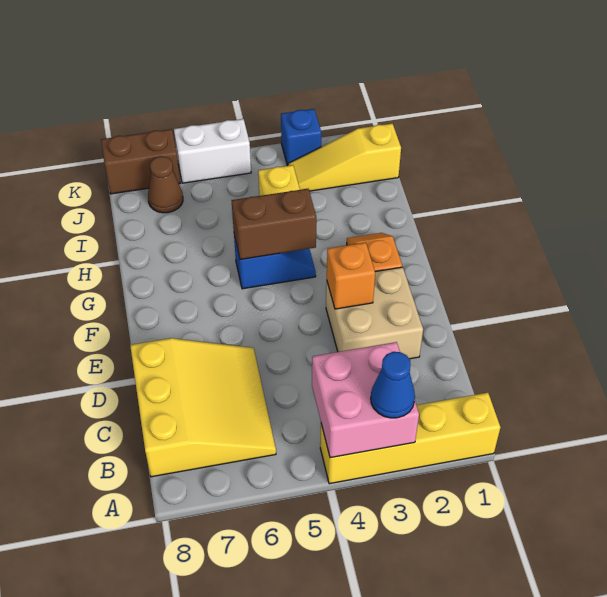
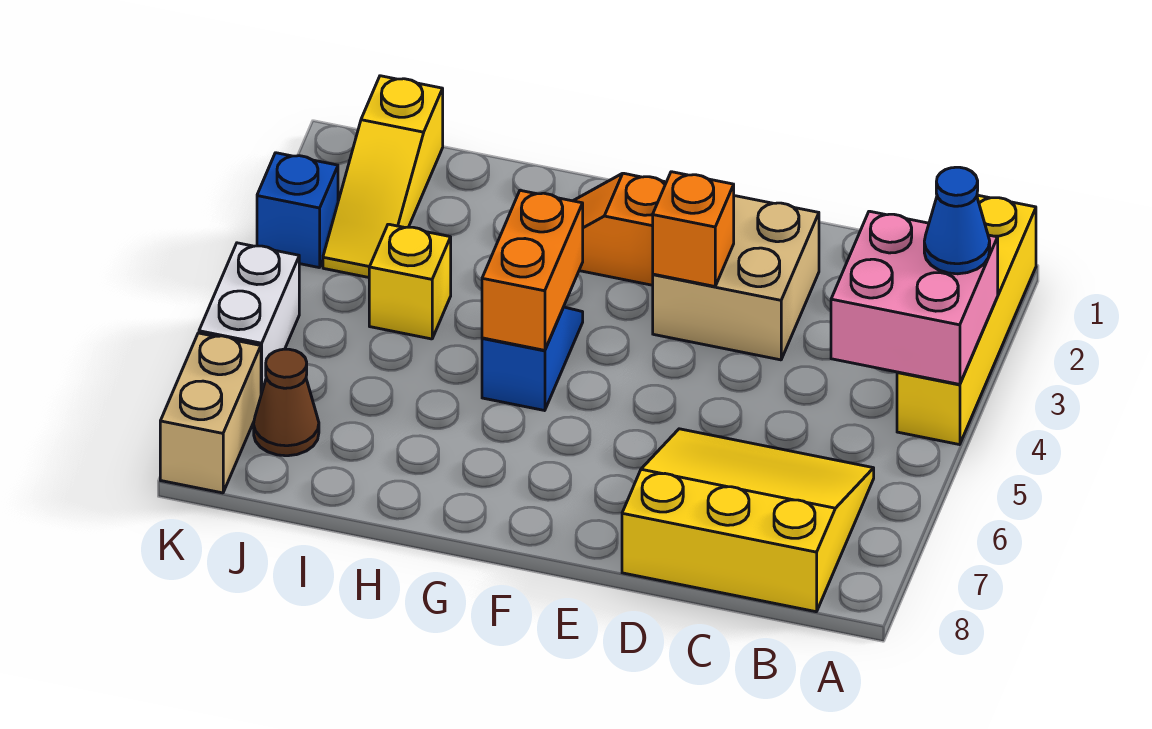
brown 1x2 brick [231,189,316,260] -> orange 1x2 brick [482,190,583,350]
brown 1x2 brick [101,129,180,194] -> tan 1x2 brick [160,333,261,493]

